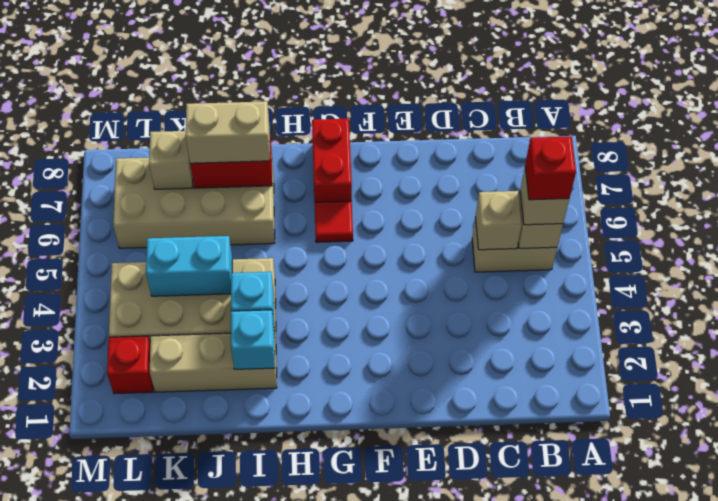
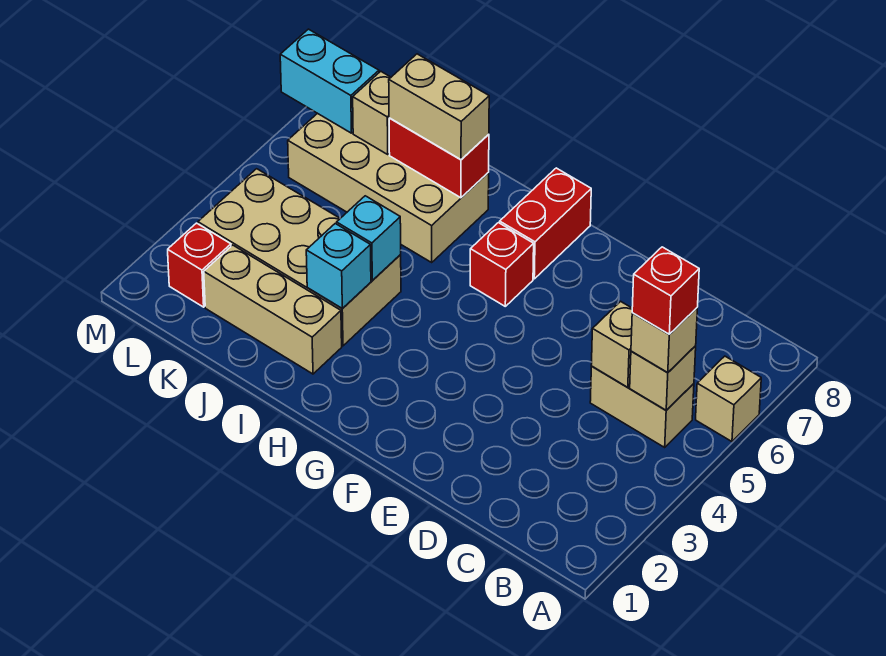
none -> tan 1x1 brick [696,356,761,442]
red 1x1 tile [315,201,353,242] -> red 1x1 brick [470,223,534,306]
cyan 1x1 brick [231,310,275,369] -> cyan 1x1 brick moved to [337,196,401,281]
cyan 1x2 brick [146,236,232,296] -> cyan 1x2 brick moved to [280,29,379,133]

